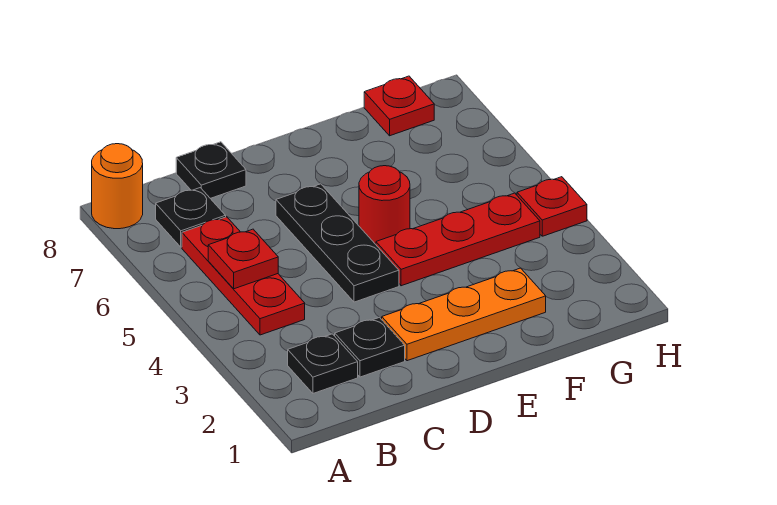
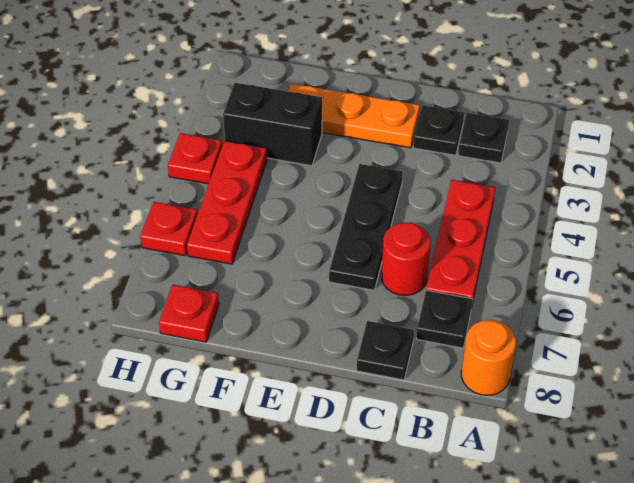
red 1x1 plate [208,229,278,289] -> red 1x1 plate moved to [140,202,198,256]
red 1x3 plate [376,193,540,286] -> red 1x3 plate turned to [187,141,267,264]
red 1x1 round brick [359,166,410,244] -> red 1x1 round brick moved to [381,223,431,295]
none -> black 1x2 brick [223,83,322,166]

